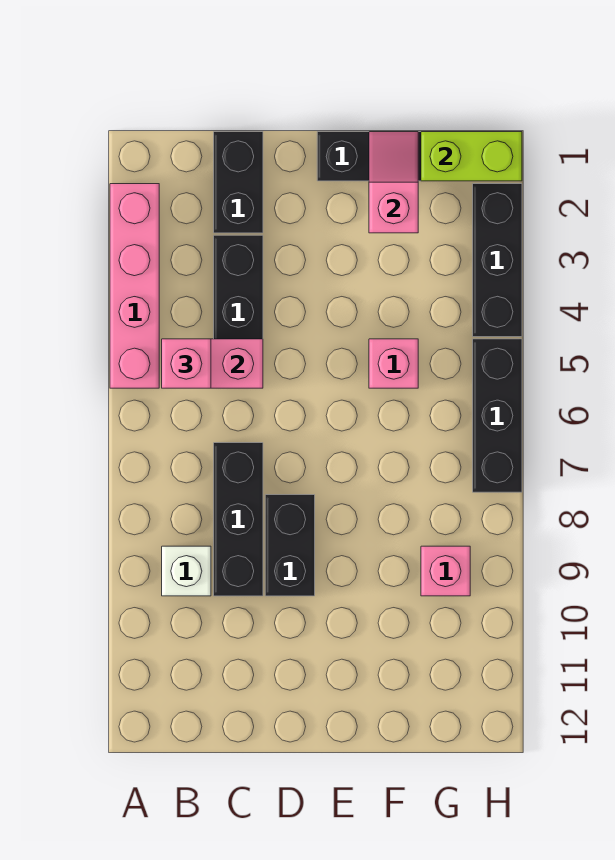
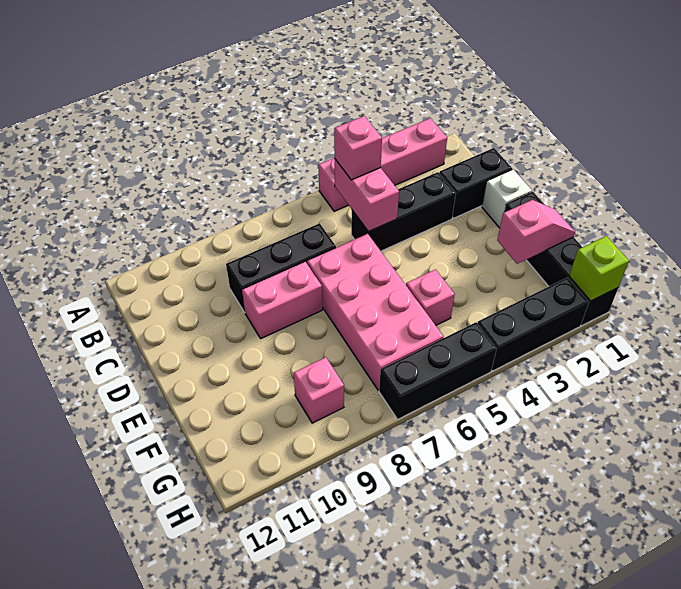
white 1x1 brick [162,546,211,596] -> white 1x1 brick moved to [482,170,532,228]
none -> pink 2x4 brick [307,234,443,390]
black 1x2 brick [265,495,315,596] -> pink 1x2 brick [242,262,322,338]
lime 1x2 brick [421,132,522,181] -> lime 1x1 brick [569,236,629,301]

